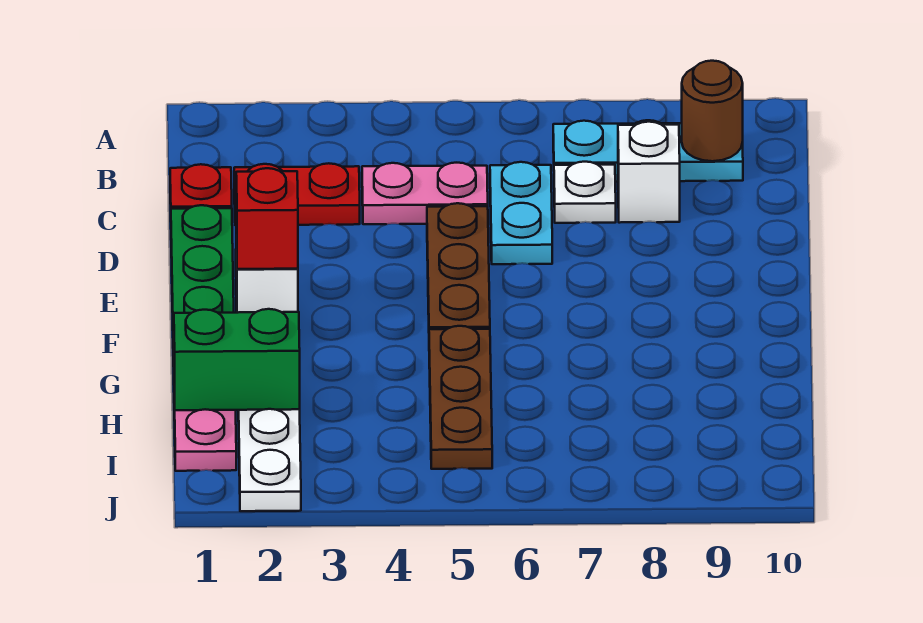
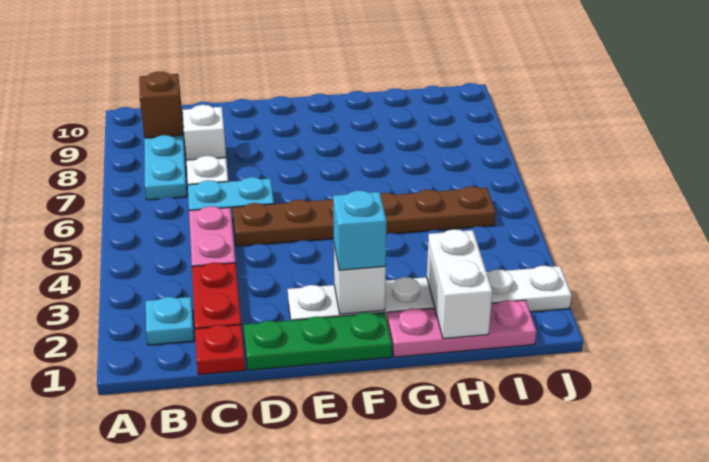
none -> cyan 1x1 plate [146,297,194,345]
brown 1x1 round brick [682,61,743,161] -> brown 1x1 brick [139,71,183,138]
red 1x1 brick [236,168,298,269] -> cyan 1x1 brick [333,190,387,270]
green 1x2 brick [174,309,300,410] -> white 1x2 brick [427,229,492,339]

